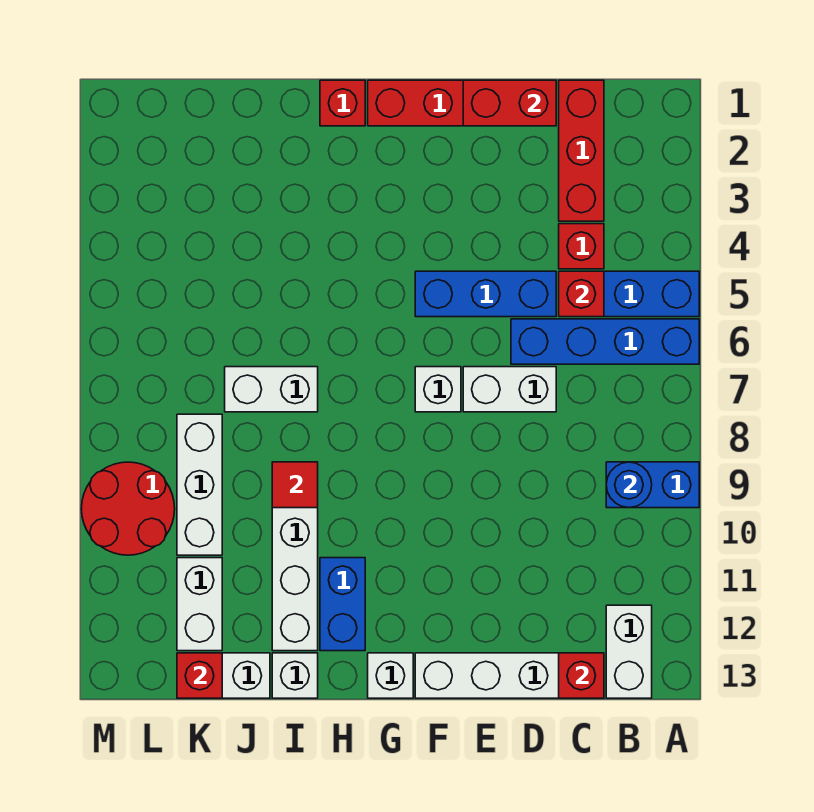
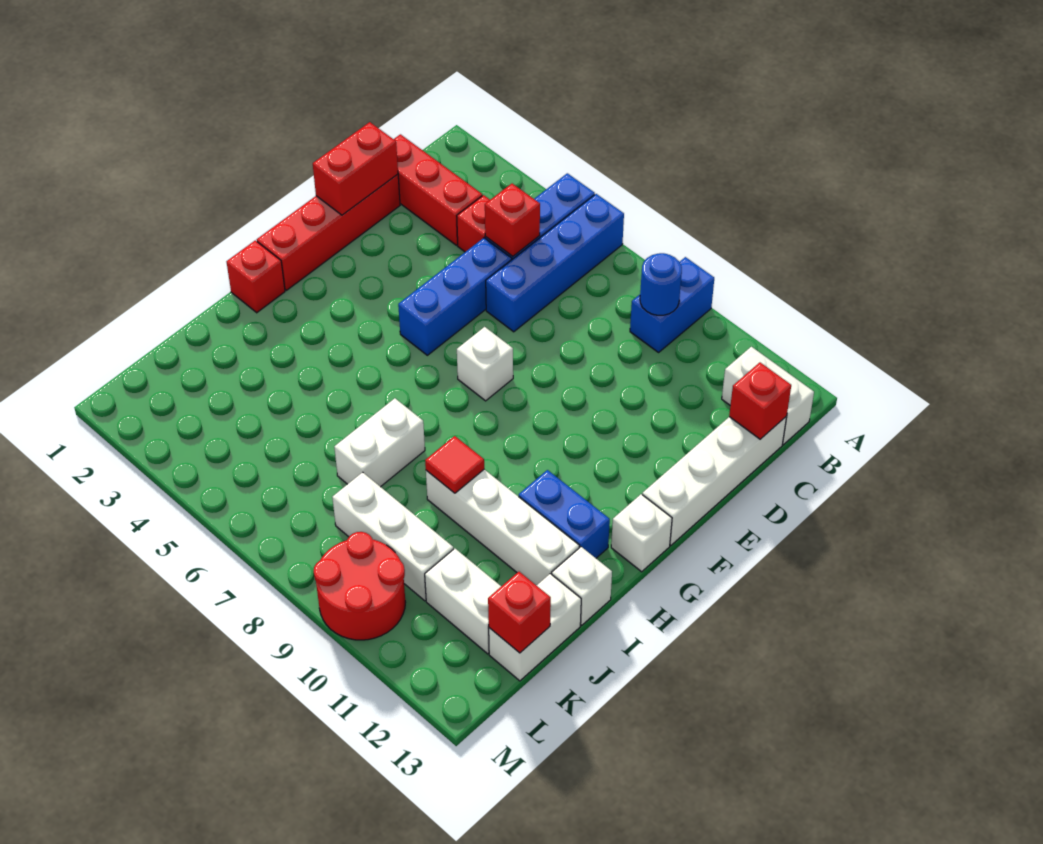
white 1x2 brick [463,367,556,412] -> none

